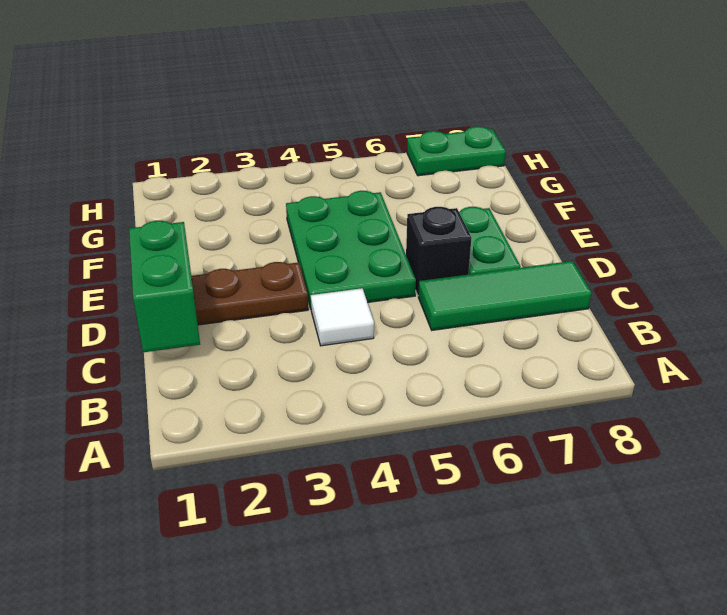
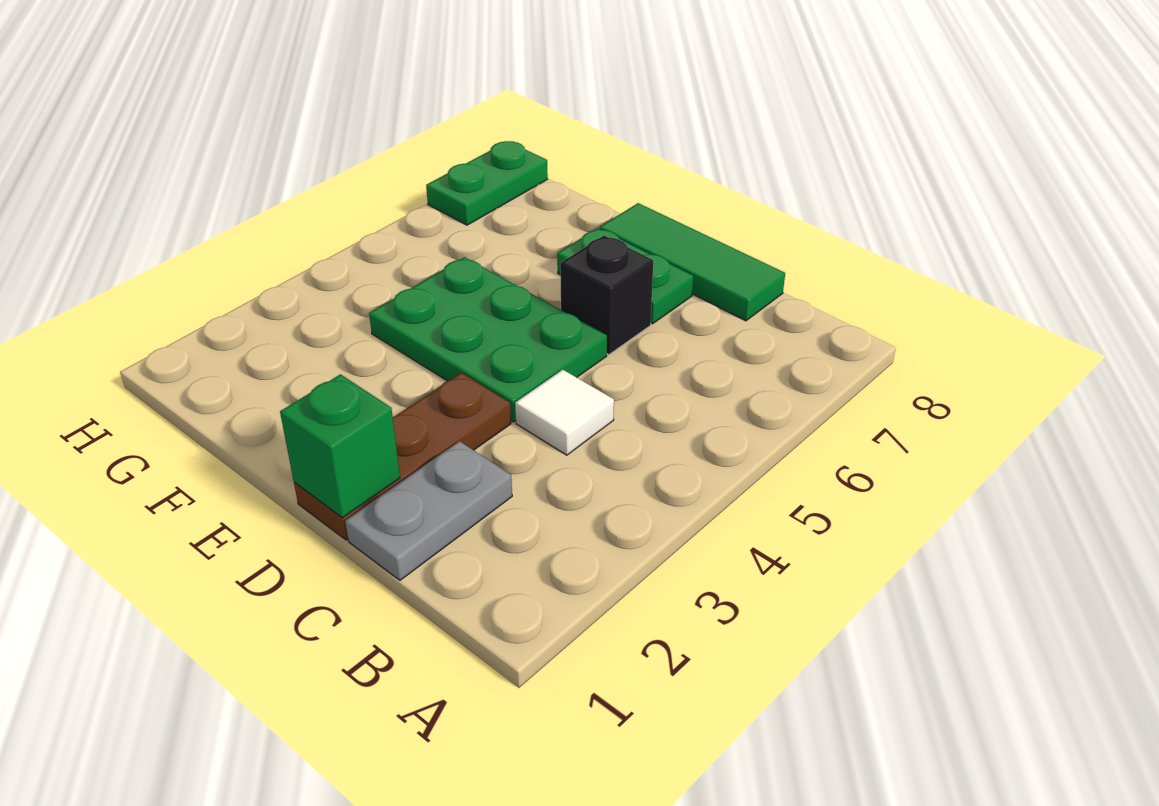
none -> grey 1x2 plate [345,441,512,580]
green 1x2 brick [129,221,200,352] -> green 1x1 brick [280,374,400,518]
green 1x3 tile [418,261,591,330] -> green 1x3 tile turned to [600,203,785,321]

